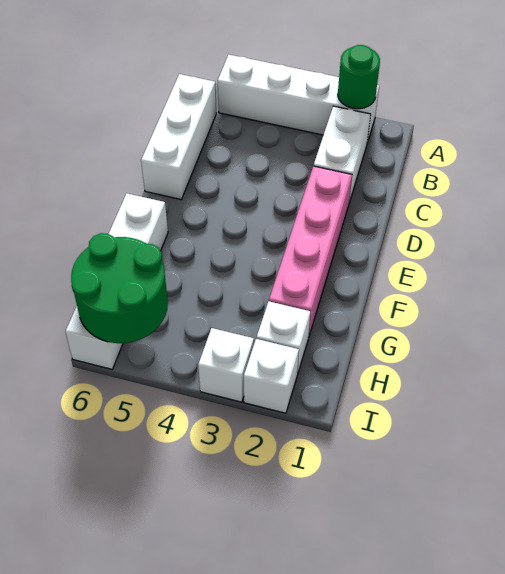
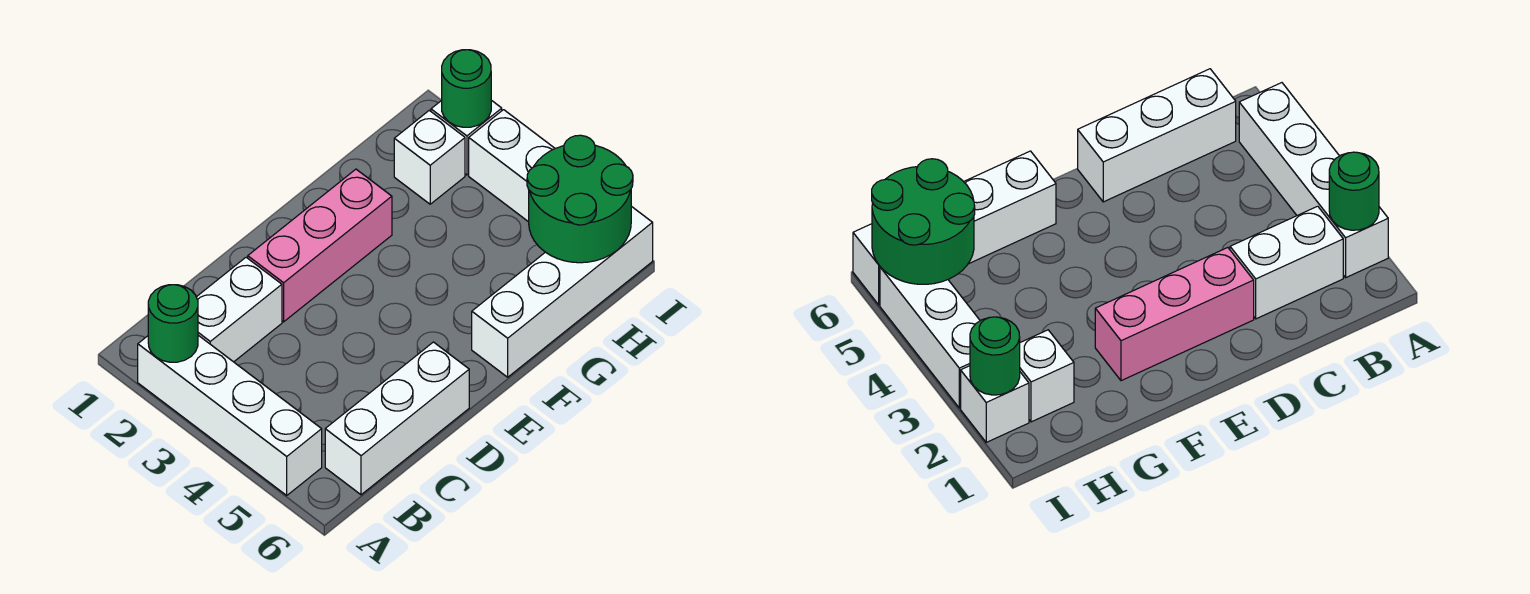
pink 1x4 brick [269,166,352,338] -> pink 1x3 brick [248,169,392,322]
none -> green 1x1 round brick [442,50,491,127]
white 1x1 brick [198,328,254,402] -> white 1x3 brick [469,110,555,222]

